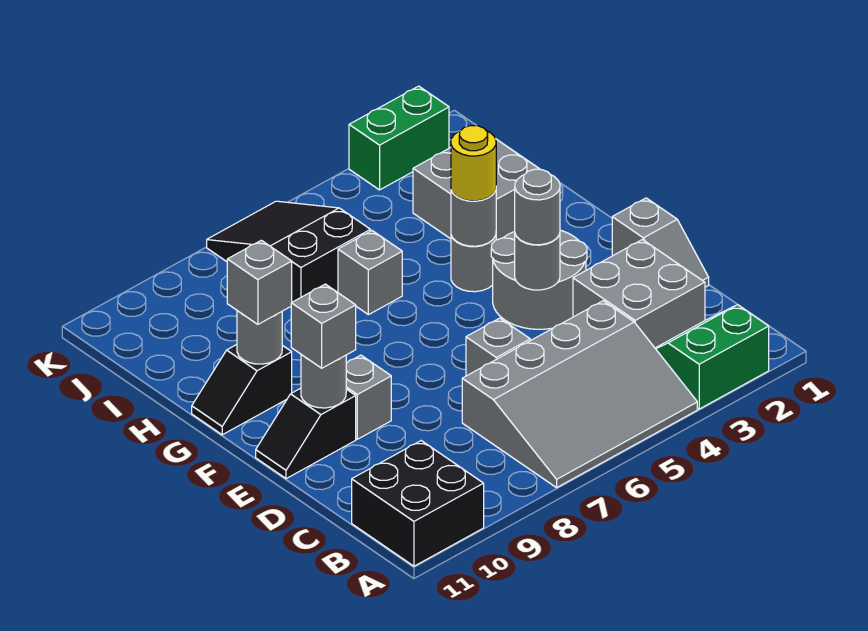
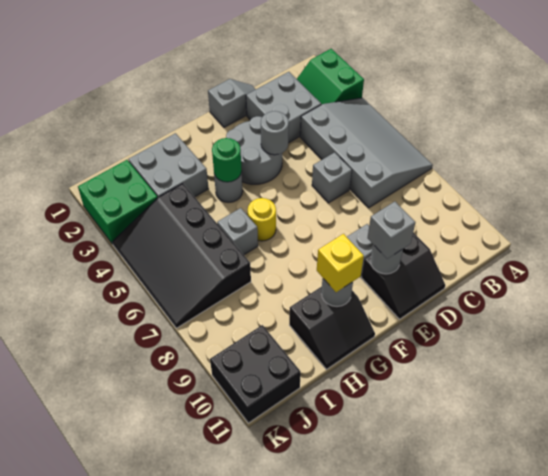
black 2x2 brick [352,441,484,566] -> black 2x2 brick moved to [210,325,301,423]
grey 1x1 round brick [515,169,560,245] -> none
black 1x2 slope [256,388,356,479] -> black 2x2 slope [361,232,445,319]
grey 1x1 round brick [451,190,496,246] -> green 1x1 round brick [212,138,242,182]
yellow 1x1 round brick [451,126,496,201] -> yellow 1x1 round brick moved to [248,198,276,241]
black 1x2 slope [192,345,292,435] -> black 2x2 slope [289,287,375,369]
grey 1x1 brick [227,240,292,324] -> yellow 1x1 brick [317,234,364,292]
black 2x3 slope [207,201,370,302] -> black 3x4 slope [113,183,251,328]
green 1x2 brick [349,86,449,190] -> green 2x2 brick [78,160,157,244]

